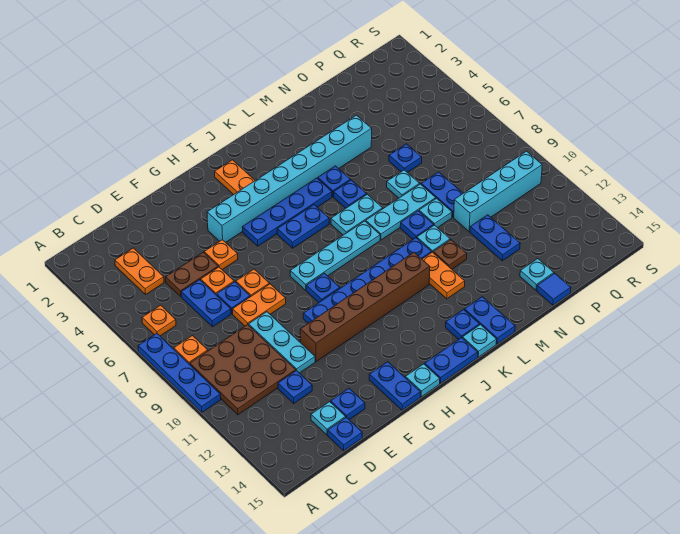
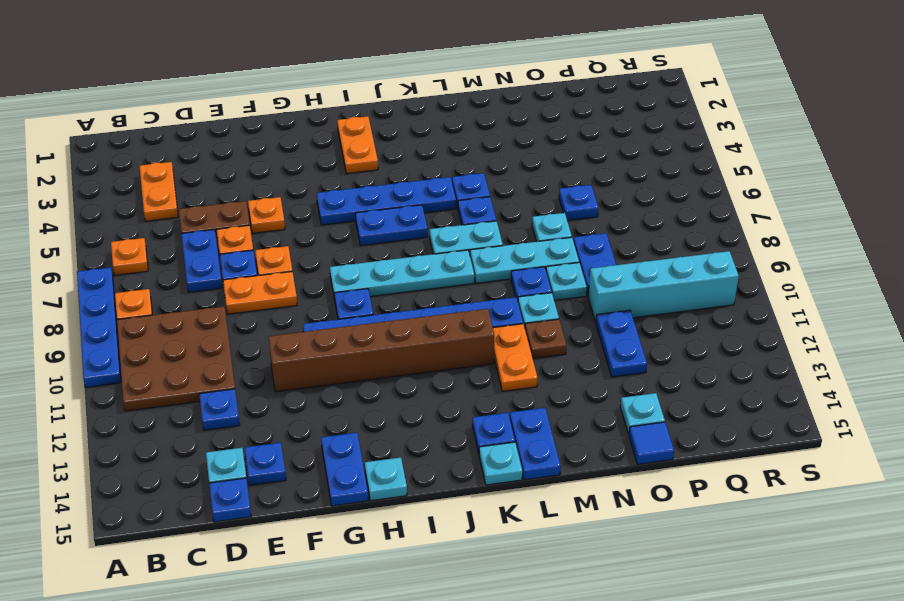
cyan 1x3 plate [249,312,315,373] -> none
cyan 1x8 brick [207,115,372,242] -> none
blue 1x2 plate [425,338,478,384] -> none

